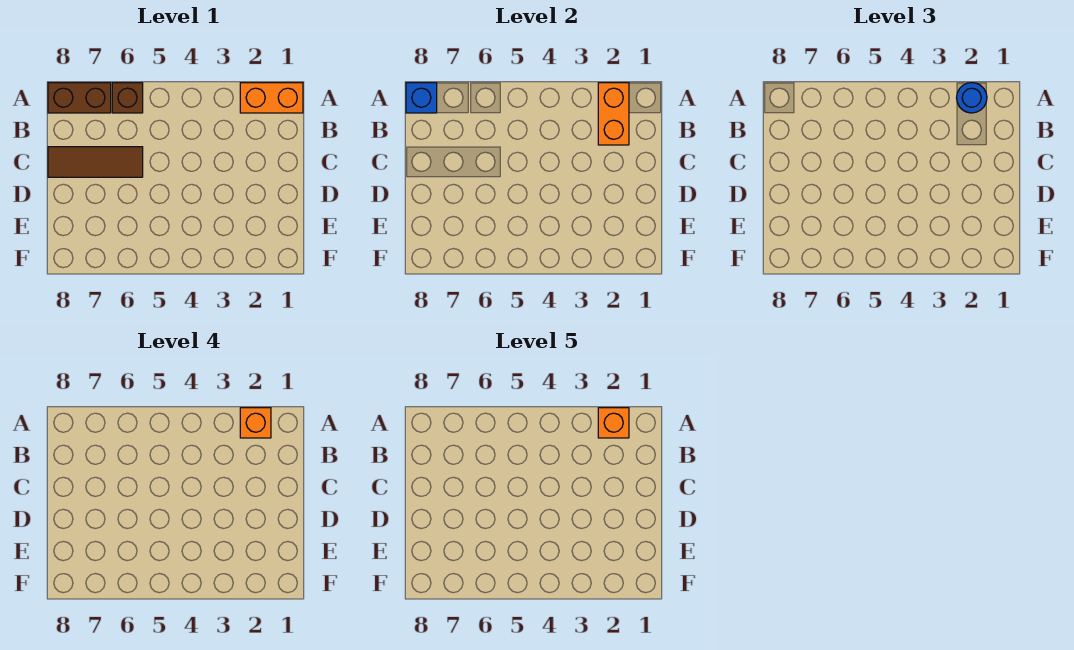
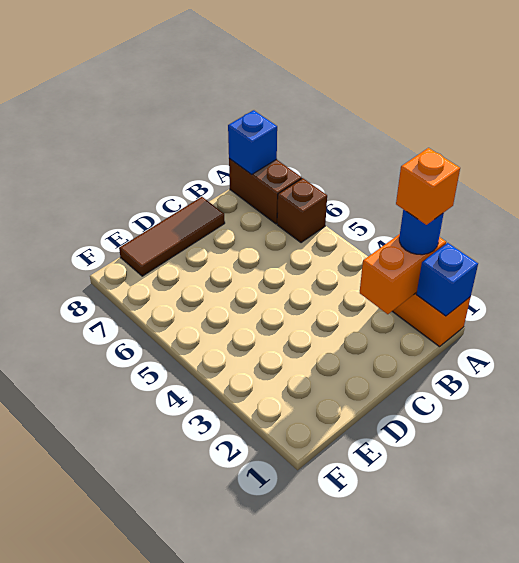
none -> blue 1x1 brick [417,243,478,316]
orange 1x1 brick [598,408,629,438] -> none
brown 1x3 tile [48,147,143,177] -> brown 1x3 tile turned to [119,197,225,276]

